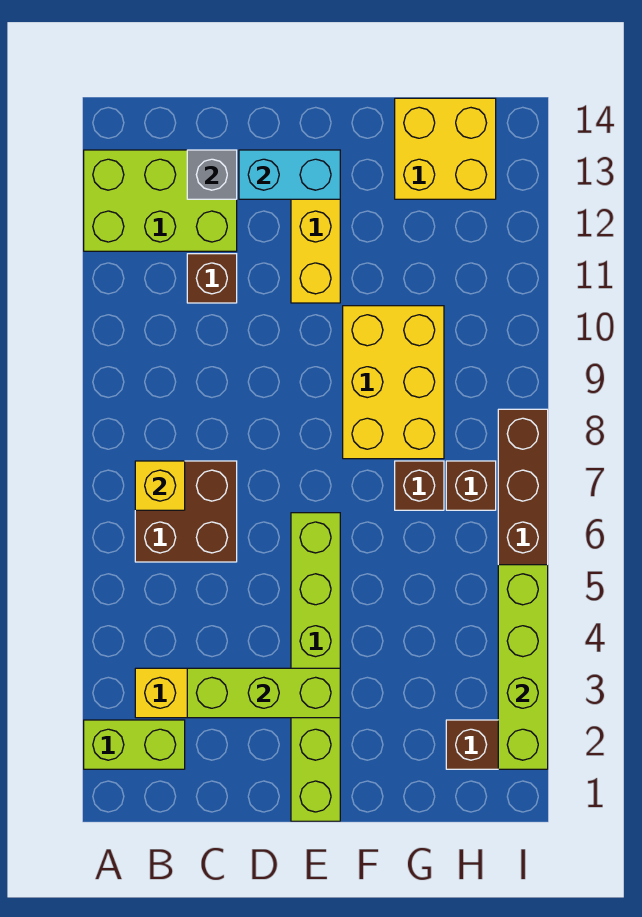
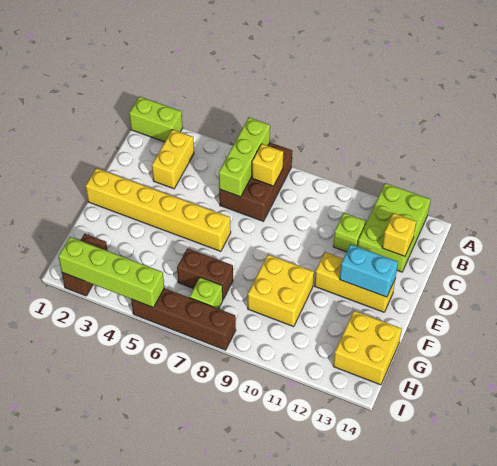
lime 1x2 brick [84,720,185,769] -> lime 1x2 brick turned to [129,96,183,142]
brown 2x2 brick [135,461,237,562] -> brown 2x3 brick [219,143,292,221]
lime 1x3 brick [187,668,340,718] -> lime 1x3 brick moved to [219,118,270,197]
brown 1x1 brick [187,254,237,303] -> lime 1x1 brick [333,213,366,252]
grey 1x1 brick [187,150,237,199] -> yellow 1x1 brick [382,213,416,256]
cyan 1x2 brick [239,150,340,199] -> cyan 1x2 brick turned to [340,244,398,297]
lime 1x6 brick [291,513,340,821] -> yellow 1x6 brick [86,168,231,251]
yellow 2x3 brick [343,306,444,459] -> yellow 2x2 brick [248,255,314,327]
brown 1x1 brick [395,461,444,510] -> brown 1x2 brick [177,248,233,299]
brown 1x1 brick [446,461,496,510] -> lime 1x1 brick [190,277,223,309]

